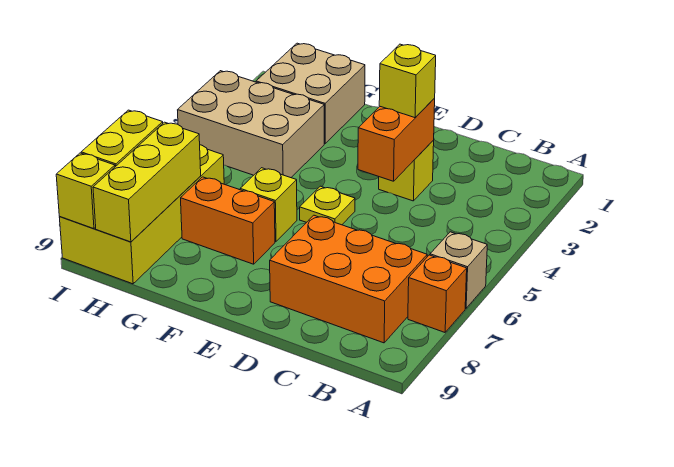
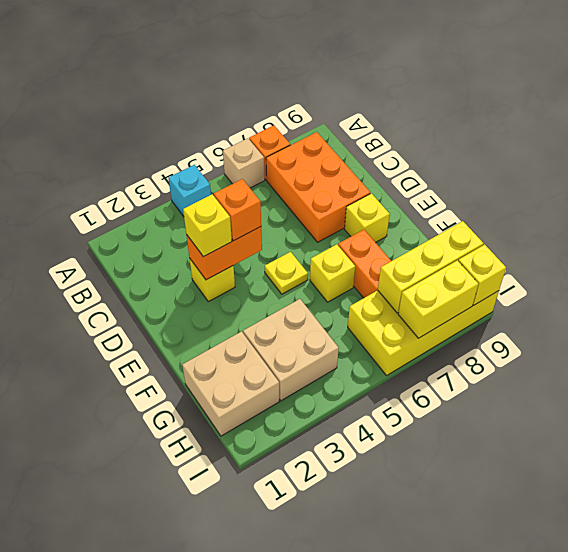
none -> cyan 1x1 brick [168,165,211,216]
none -> orange 1x1 brick [214,179,261,241]
none -> yellow 1x1 brick [345,193,390,242]
tan 2x3 brick [178,71,324,178] -> tan 2x2 brick [243,299,339,401]

